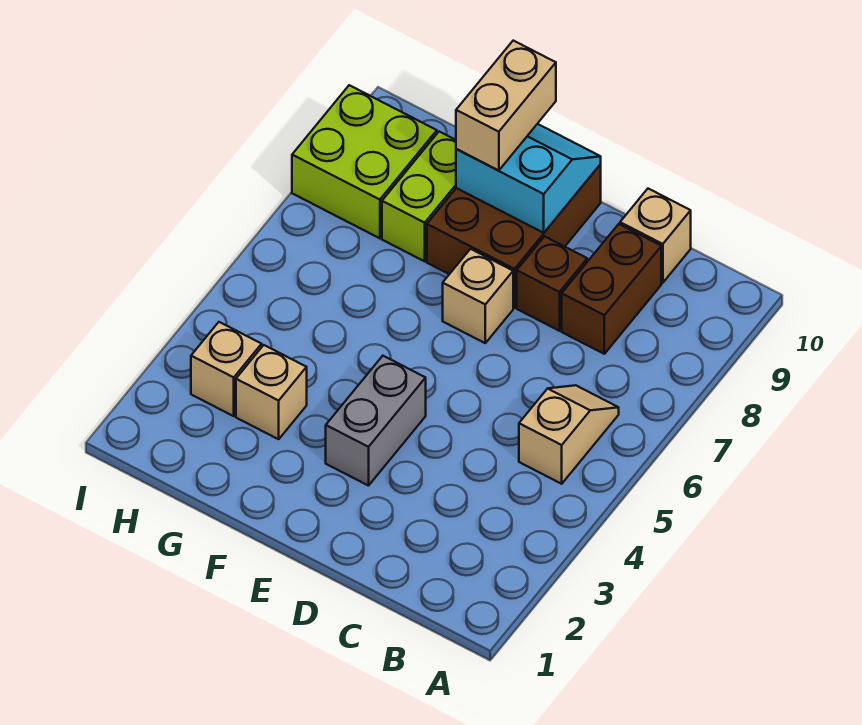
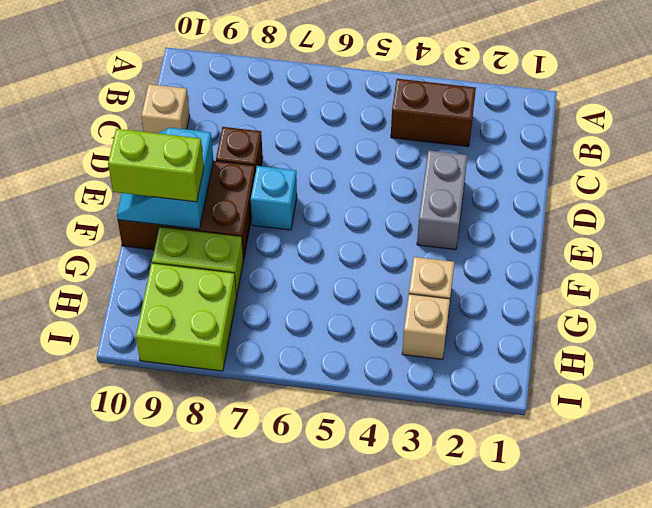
tan 1x2 slope [519,385,619,484] -> none
brown 1x2 brick [562,224,661,354] -> brown 1x2 brick moved to [391,79,476,147]
grey 1x2 brick [326,356,426,486] -> grey 1x2 brick turned to [417,150,468,250]
tan 1x1 brick [443,249,513,343] -> cyan 1x1 brick [251,166,297,230]
tan 1x2 brick [456,41,556,170] -> lime 1x2 brick [108,129,204,202]

